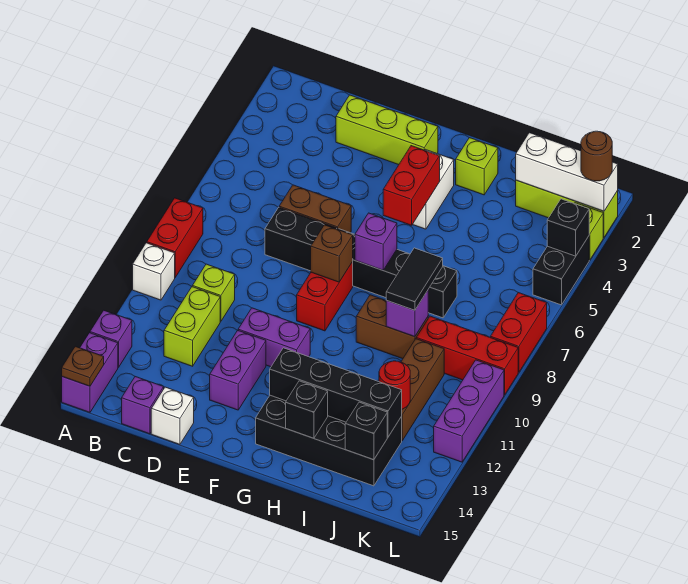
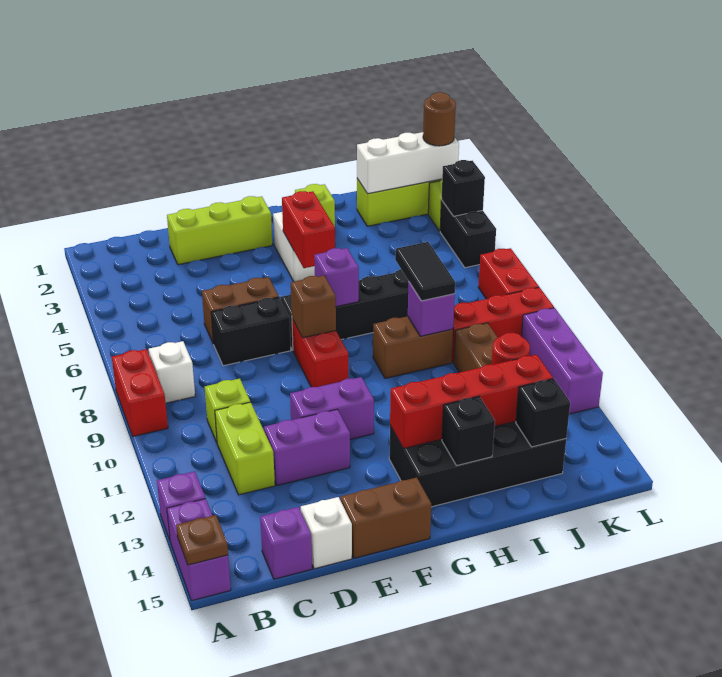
white 1x1 brick [133,243,175,300] -> white 1x1 brick moved to [149,341,195,403]
purple 1x2 brick [210,330,266,410] -> purple 1x2 brick turned to [264,409,350,485]
none -> brown 1x2 brick [341,477,431,558]
black 1x4 brick [270,348,402,437] -> red 1x4 brick [390,355,553,449]

